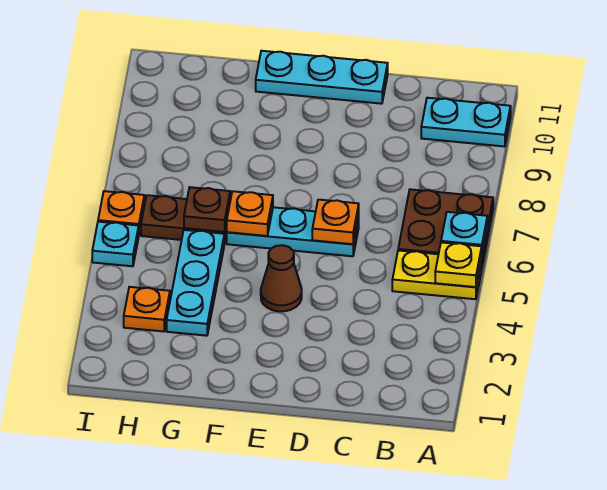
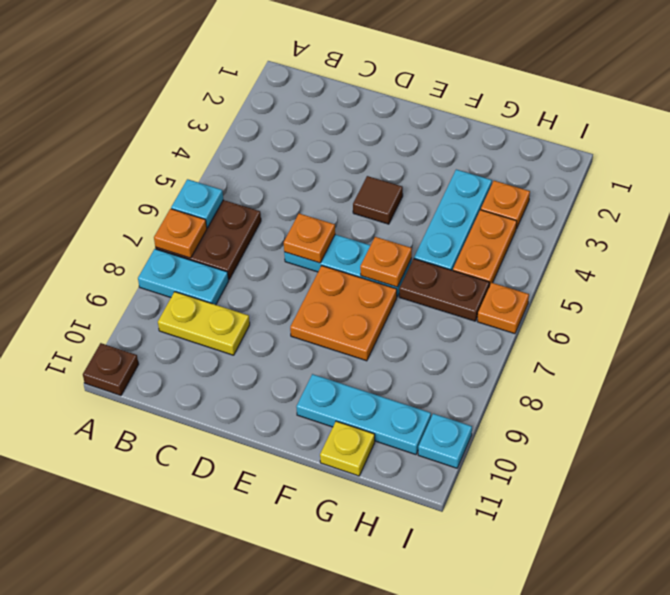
yellow 1x2 plate [392,250,482,299] -> yellow 1x2 plate moved to [158,292,250,355]
yellow 1x1 plate [435,242,482,287] -> yellow 1x1 plate moved to [320,421,375,476]
none -> orange 1x1 plate [154,209,207,258]
cyan 1x2 plate [421,98,511,147] -> cyan 1x2 plate moved to [138,249,229,305]
cyan 1x3 plate [256,51,388,104] -> cyan 1x3 plate moved to [296,374,431,455]
brown 1x1 cone [261,245,302,311] -> brown 1x1 tile [353,176,403,224]
none -> orange 2x2 plate [290,266,397,361]
brown 1x1 plate [184,187,230,232] -> brown 1x1 plate moved to [83,343,139,396]
none -> orange 1x2 plate [453,210,517,286]
cyan 1x1 plate [92,222,139,266] -> cyan 1x1 plate moved to [418,414,472,468]

